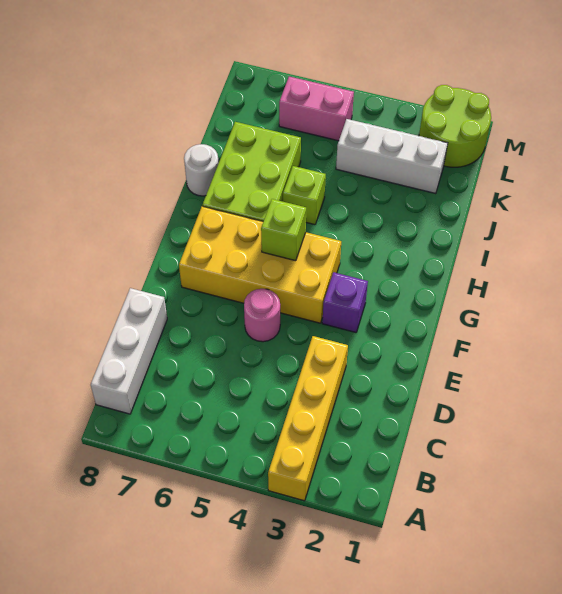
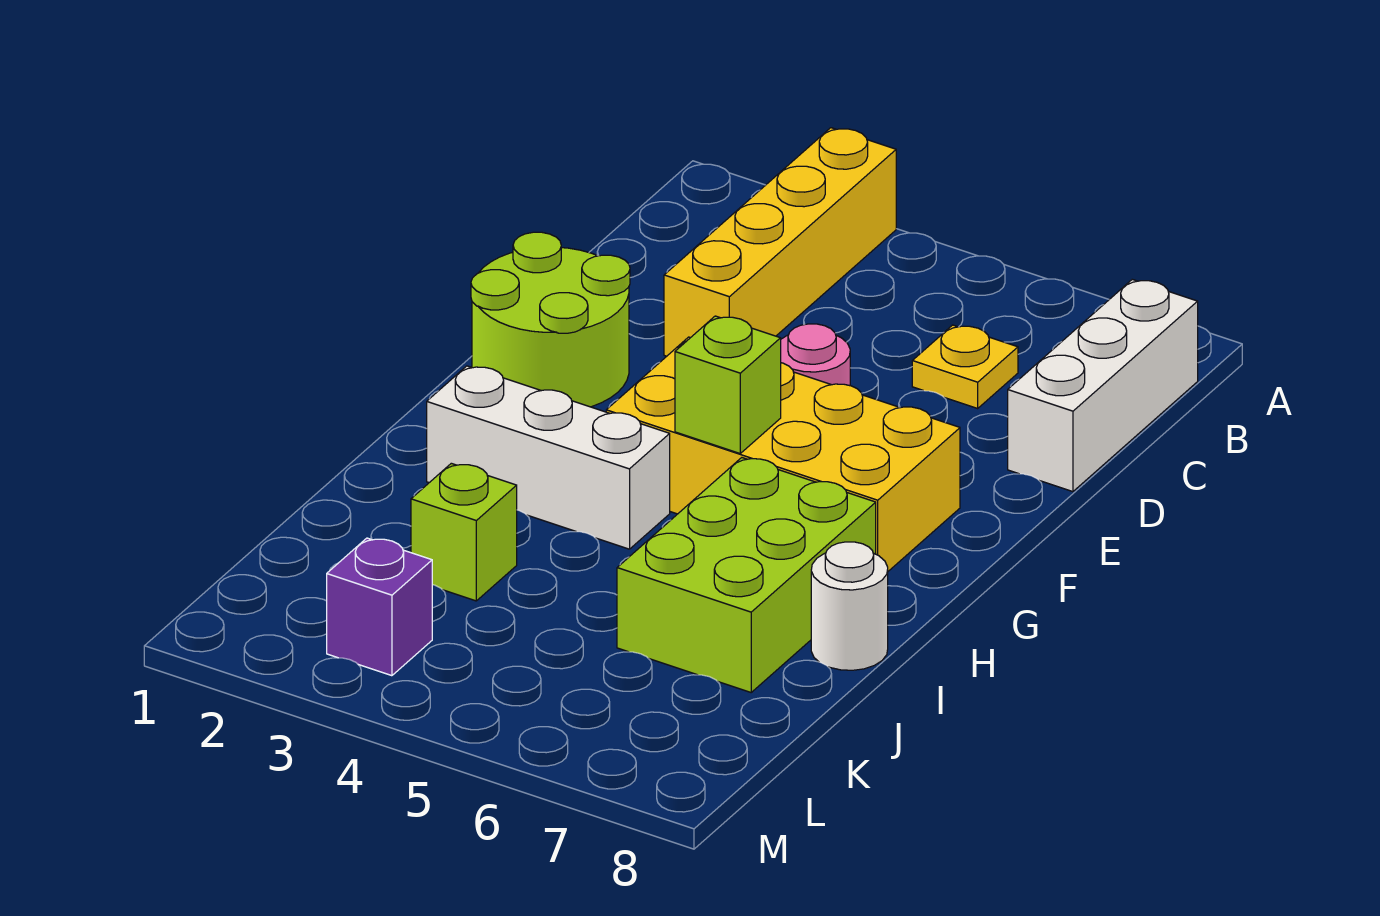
none -> yellow 1x1 plate [912,325,1018,408]
purple 1x1 brick [322,272,368,333] -> purple 1x1 brick moved to [327,538,432,676]
lime 1x1 brick [283,166,326,225] -> lime 1x1 brick moved to [411,463,517,601]
white 1x3 brick [336,119,448,194] -> white 1x3 brick moved to [427,366,670,549]
lime 2x2 round brick [419,85,491,167] -> lime 2x2 round brick moved to [471,232,630,407]
pink 1x2 brick [279,77,354,141] -> none

